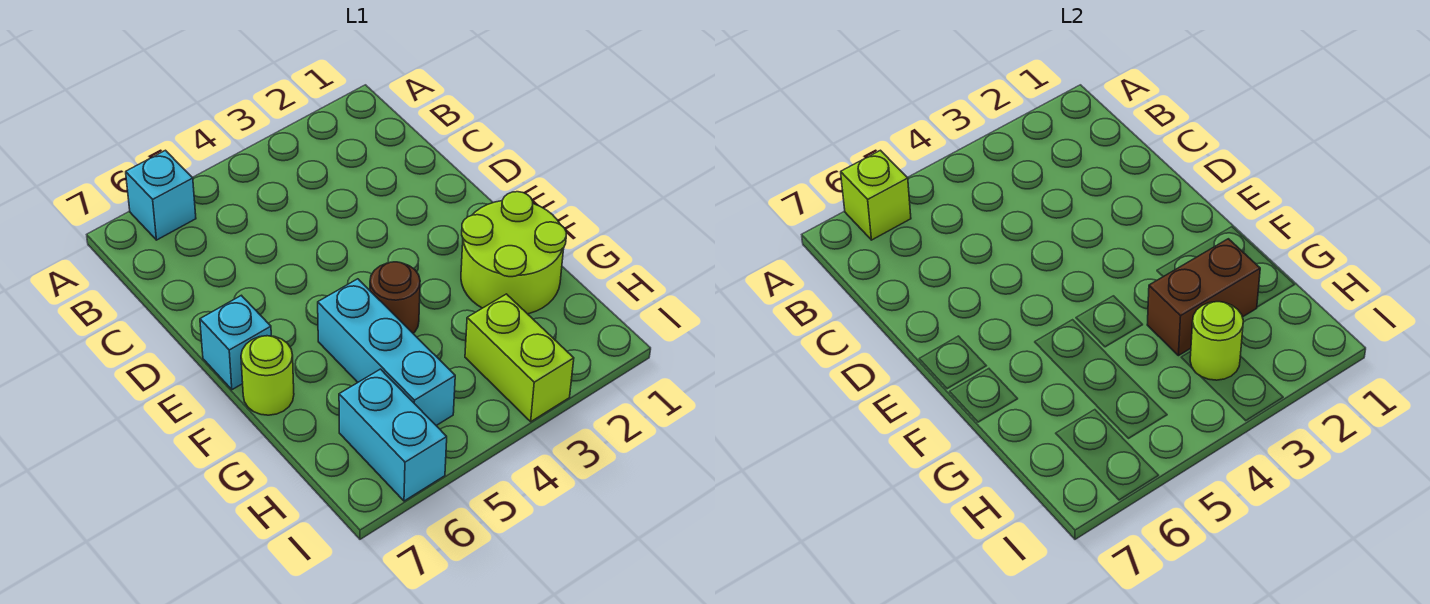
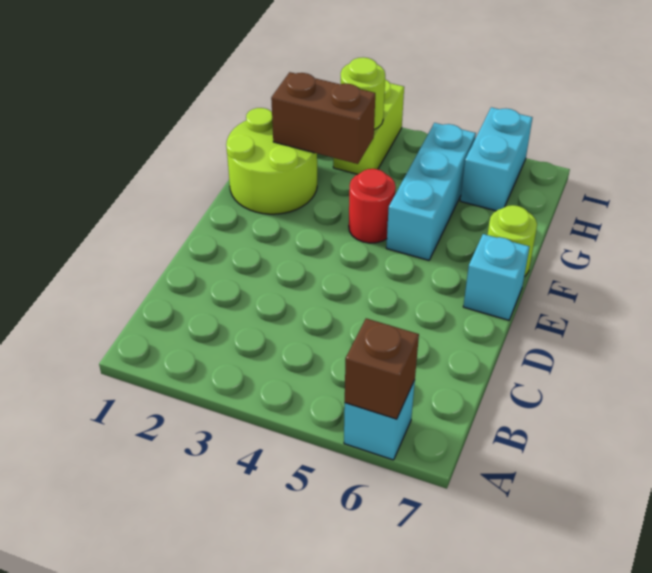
lime 1x1 brick [841,150,911,240] -> brown 1x1 brick [345,318,419,419]
brown 1x1 round brick [370,262,420,333] -> red 1x1 round brick [349,169,396,243]

